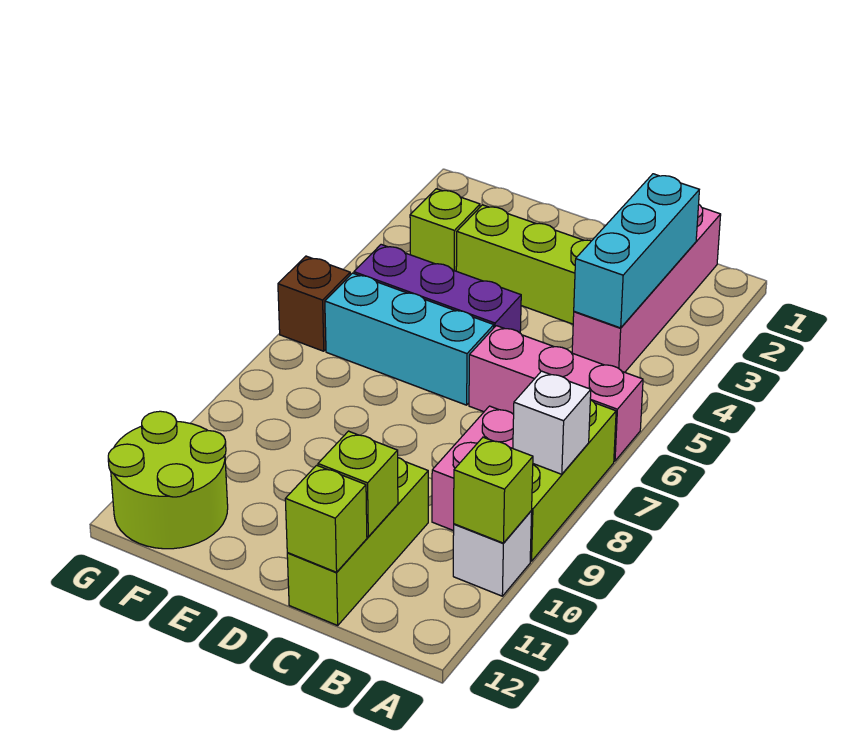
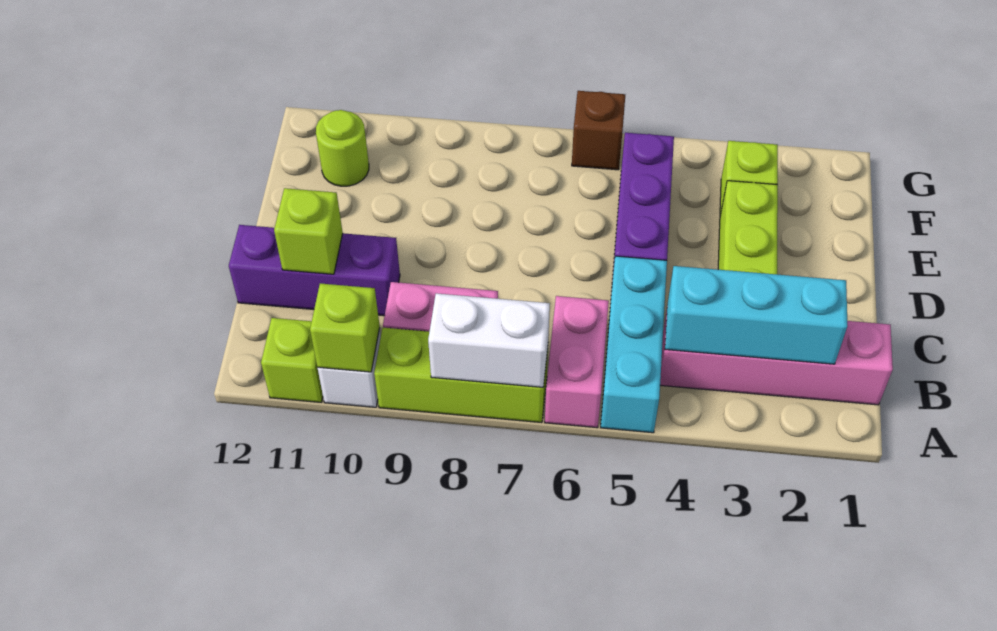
pink 1x3 brick [469,326,643,461] -> pink 1x2 brick [545,296,609,428]
white 1x1 brick [513,371,591,474] -> white 1x2 brick [428,293,550,387]
lime 1x3 brick [287,458,428,625] -> purple 1x3 brick [229,225,400,316]
lime 1x1 brick [285,465,367,572] -> lime 1x1 brick moved to [261,318,323,402]
cyan 1x3 brick [325,273,494,405] -> cyan 1x3 brick moved to [601,256,667,433]
lime 2x2 round brick [108,411,228,549] -> lime 1x1 round brick [316,110,369,186]

